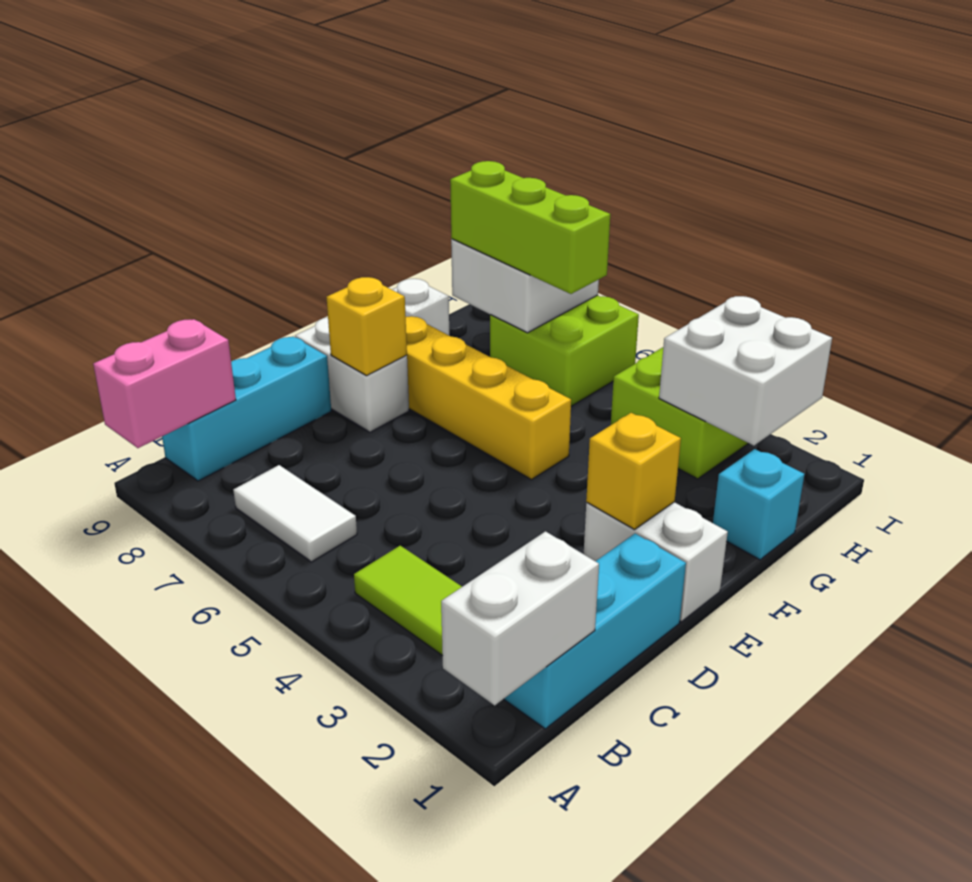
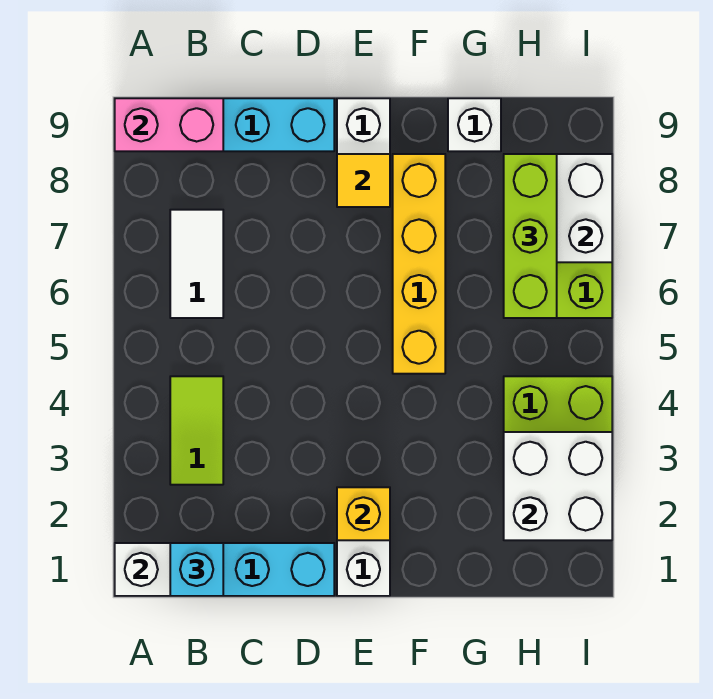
yellow 1x1 brick [327,277,407,376] -> yellow 1x1 tile [337,154,390,207]
cyan 1x1 brick [713,449,804,560] -> cyan 1x1 brick moved to [170,543,223,596]

